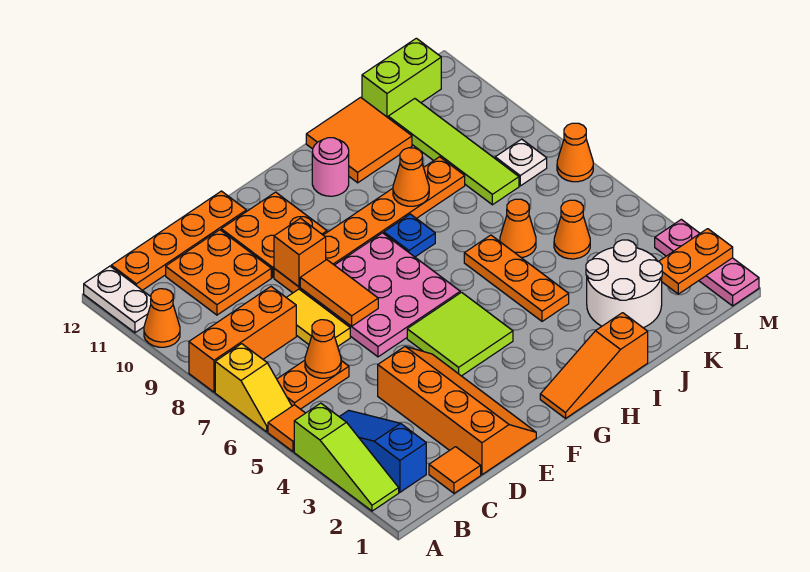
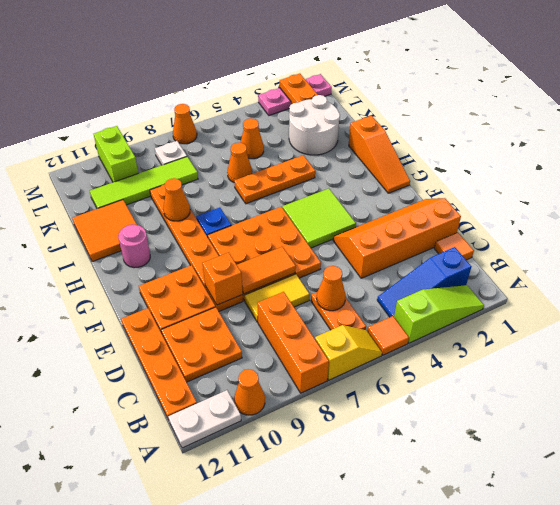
pink 3x3 plate [300,233,460,357] -> orange 3x3 plate [208,207,321,301]
lime 1x2 brick [362,38,441,117] -> lime 1x2 brick moved to [94,126,138,182]

